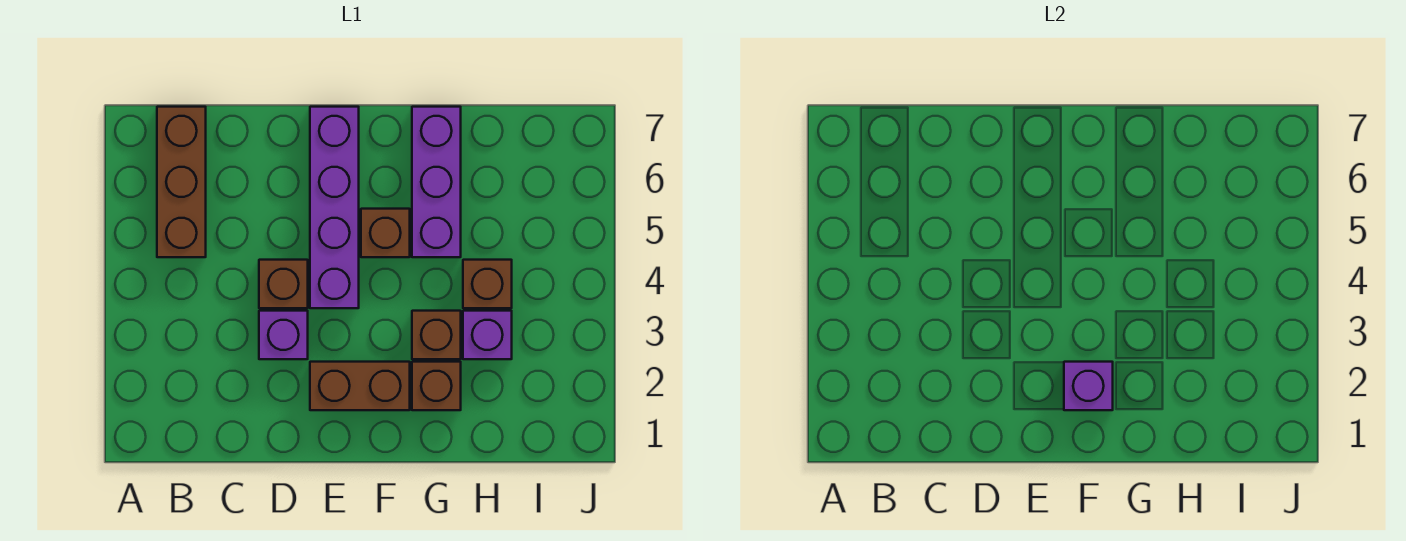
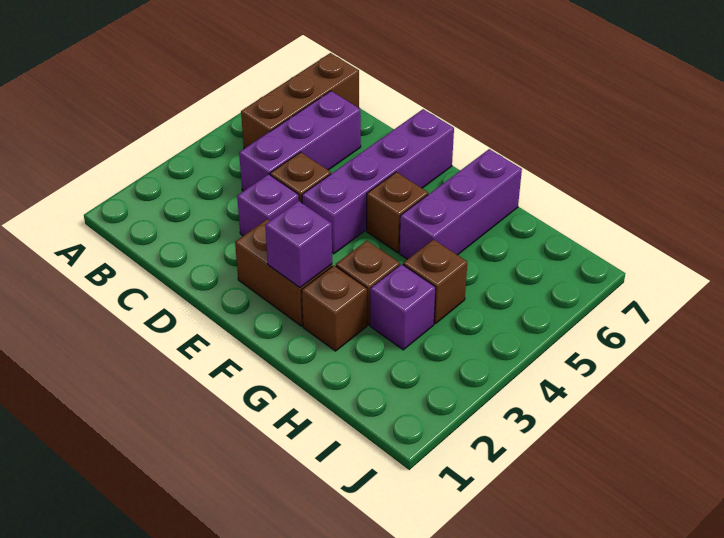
none -> purple 1x3 brick [239,91,361,191]

